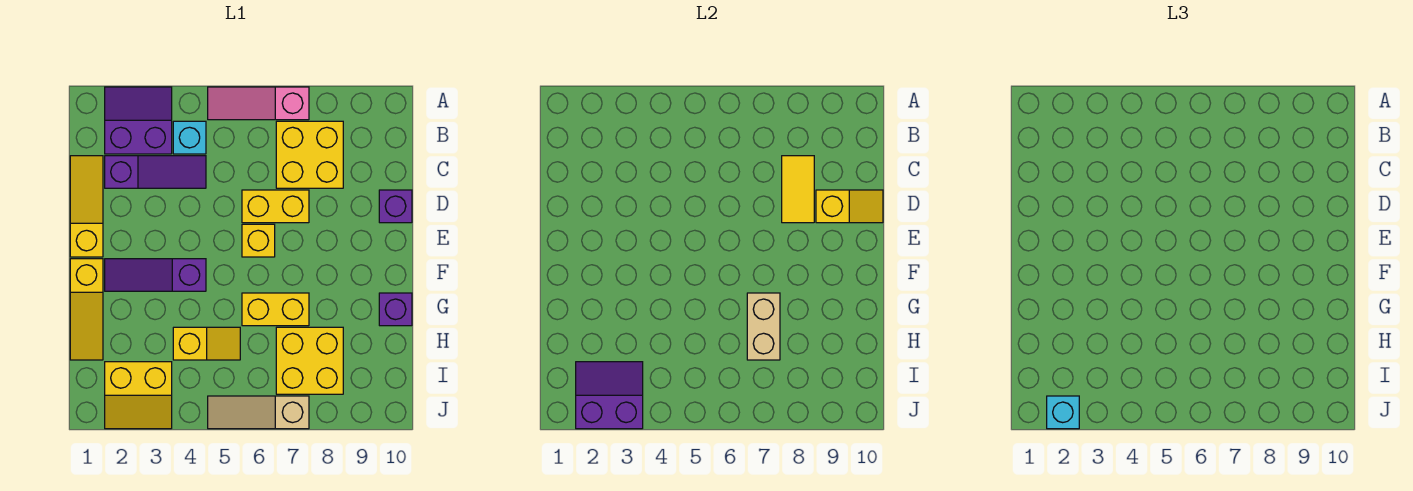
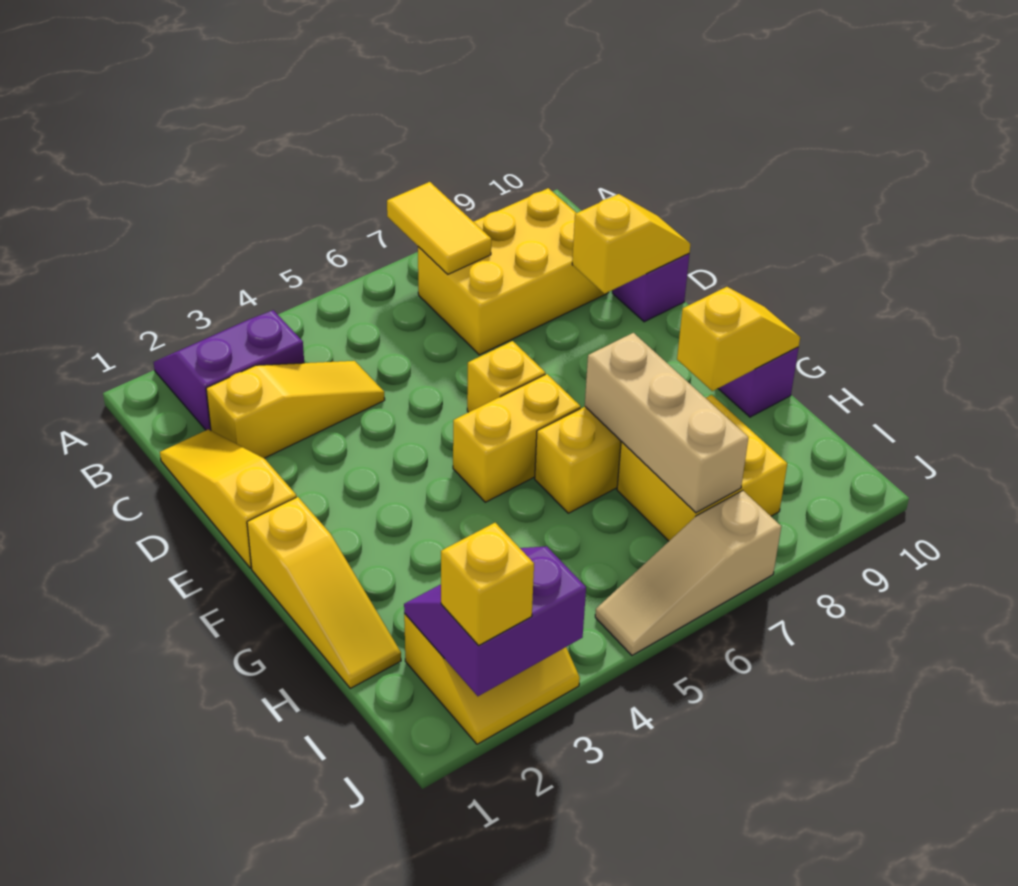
pink 1x3 slope [208,87,309,120] -> none
cyan 1x1 brick [173,121,206,154] -> none
yellow 2x2 brick [276,121,343,188] -> yellow 2x3 brick [418,188,609,355]
purple 1x3 slope [105,156,206,188] -> yellow 1x3 slope [206,361,385,458]
yellow 1x2 tile [782,156,814,223] -> yellow 1x2 tile moved to [387,182,491,274]
yellow 1x2 brick [242,190,309,223] -> yellow 1x2 brick moved to [453,374,581,502]
purple 1x3 slope [105,259,206,291] -> none
tan 1x2 brick [747,293,780,360] -> tan 1x3 brick [585,333,748,513]
yellow 1x2 slope [173,327,240,360] -> yellow 1x2 slope moved to [677,287,800,391]
cyan 1x1 brick [1047,396,1079,429] -> yellow 1x1 brick [441,523,534,646]

